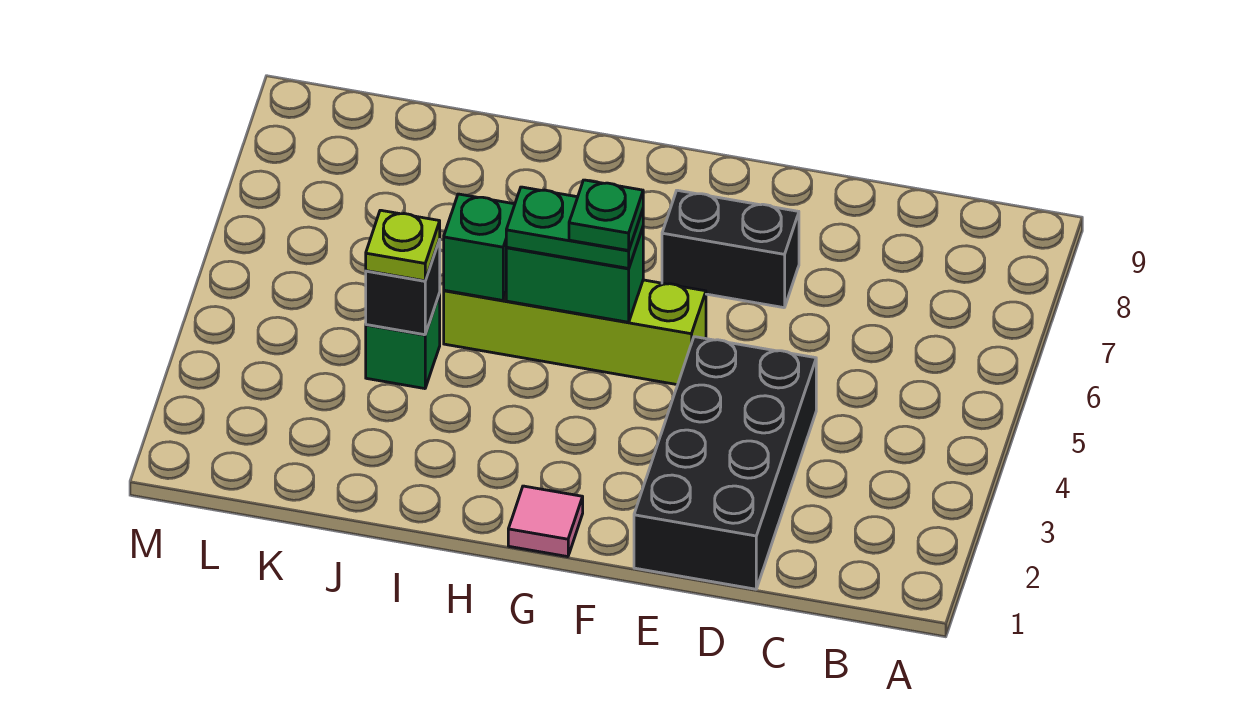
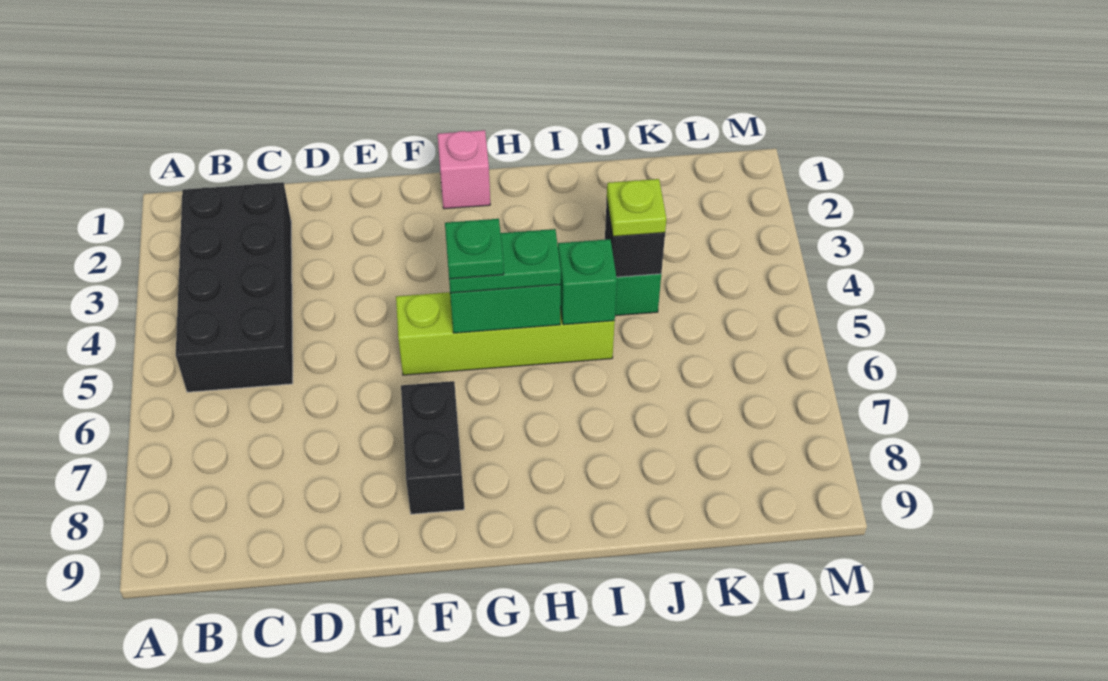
black 2x4 brick [634,337,816,589] -> black 2x4 brick moved to [176,182,293,392]
black 1x2 brick [662,190,799,308] -> black 1x2 brick turned to [401,381,464,514]
pink 1x1 tile [508,486,583,557] -> pink 1x1 brick [437,130,490,209]

